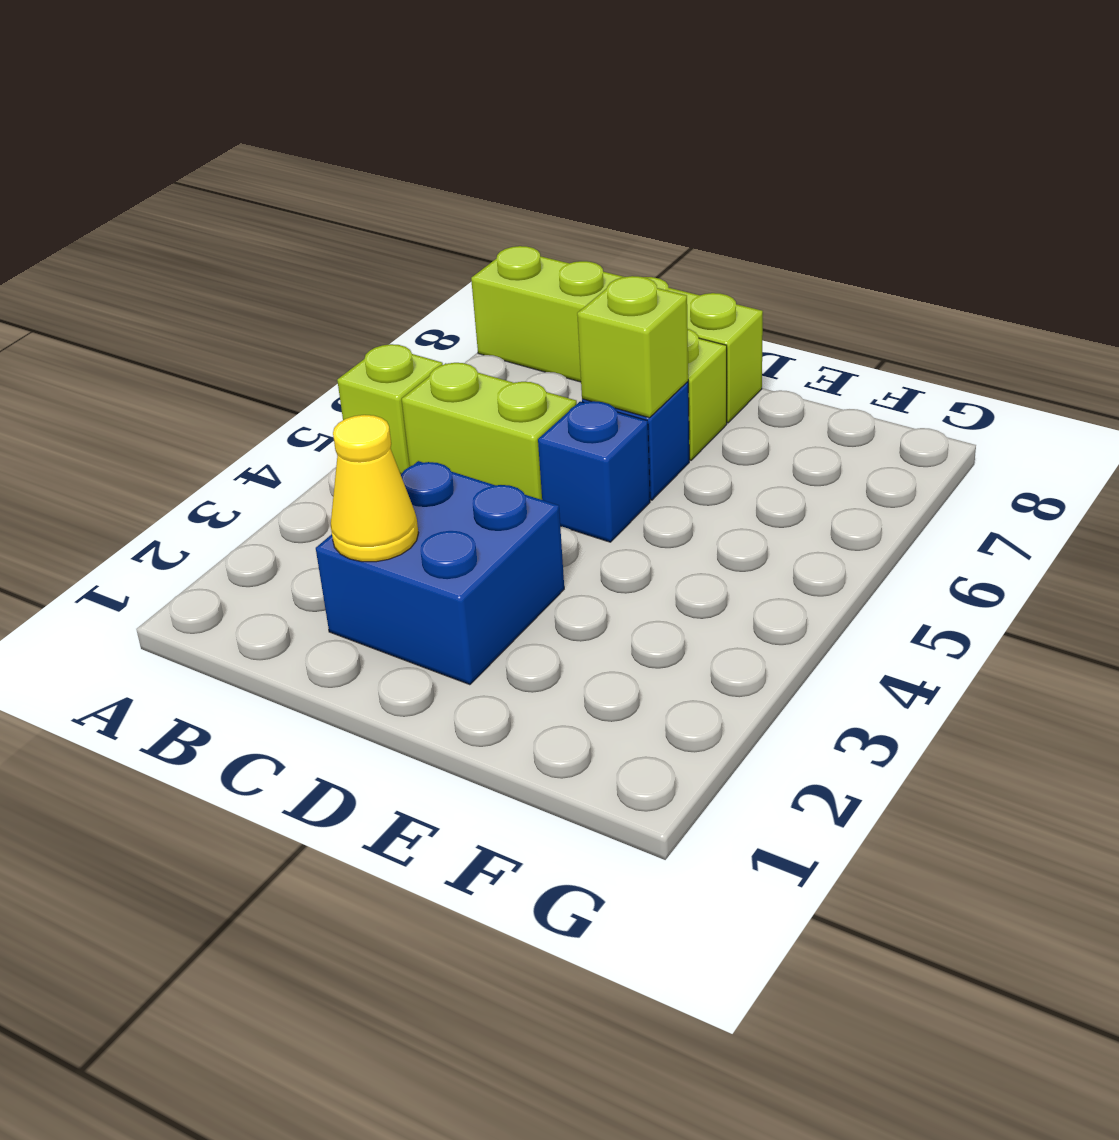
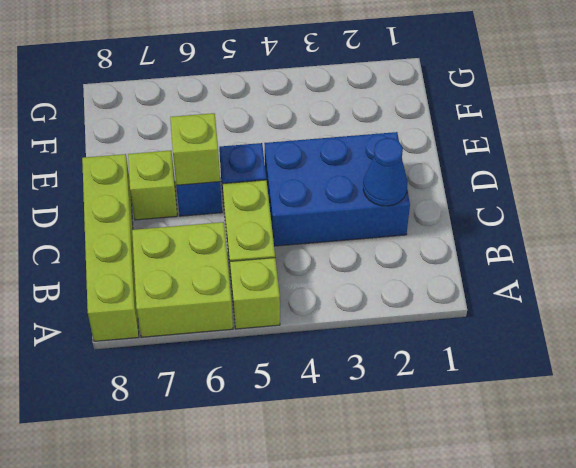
none -> lime 2x2 brick [132,222,233,337]
blue 2x2 brick [316,461,564,685] -> blue 2x3 brick [264,132,410,246]
yellow 1x1 cone [331,415,418,562] -> blue 1x1 cone [363,138,408,206]

